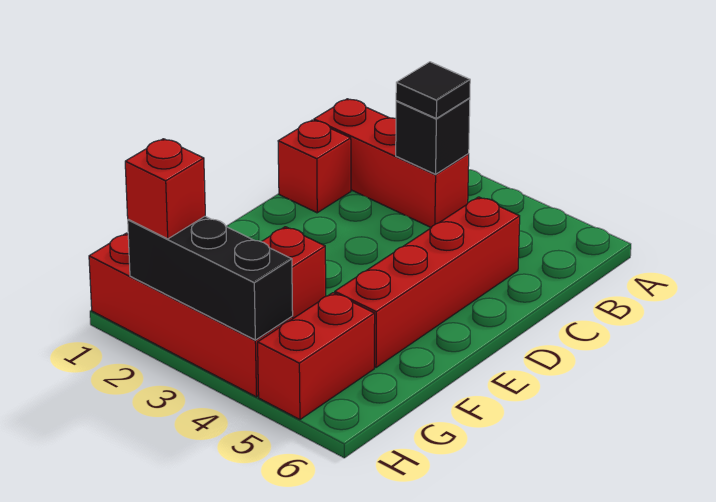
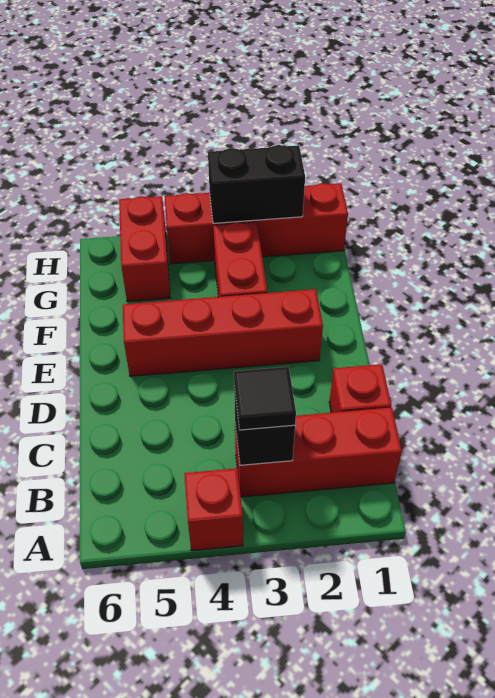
red 1x4 brick [335,197,520,367] -> red 1x4 brick turned to [123,289,323,376]
black 1x3 brick [128,216,293,340] -> black 1x2 brick [208,145,305,223]
red 1x1 brick [125,139,205,239] -> red 1x1 brick moved to [184,468,243,551]

